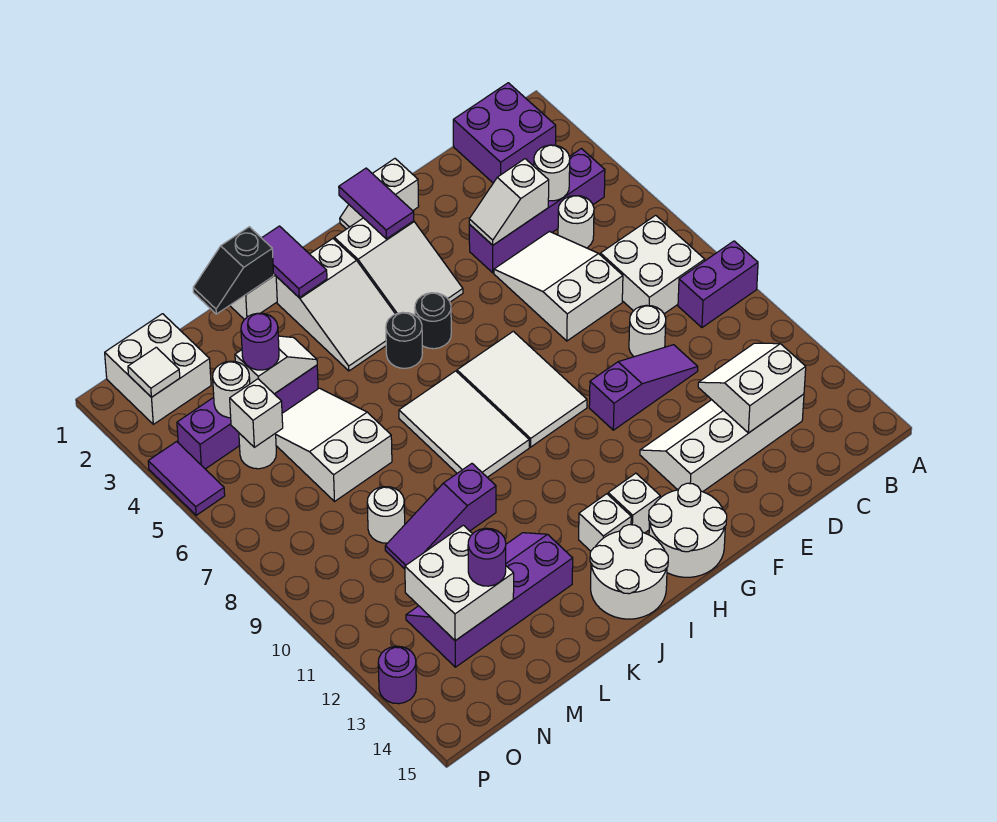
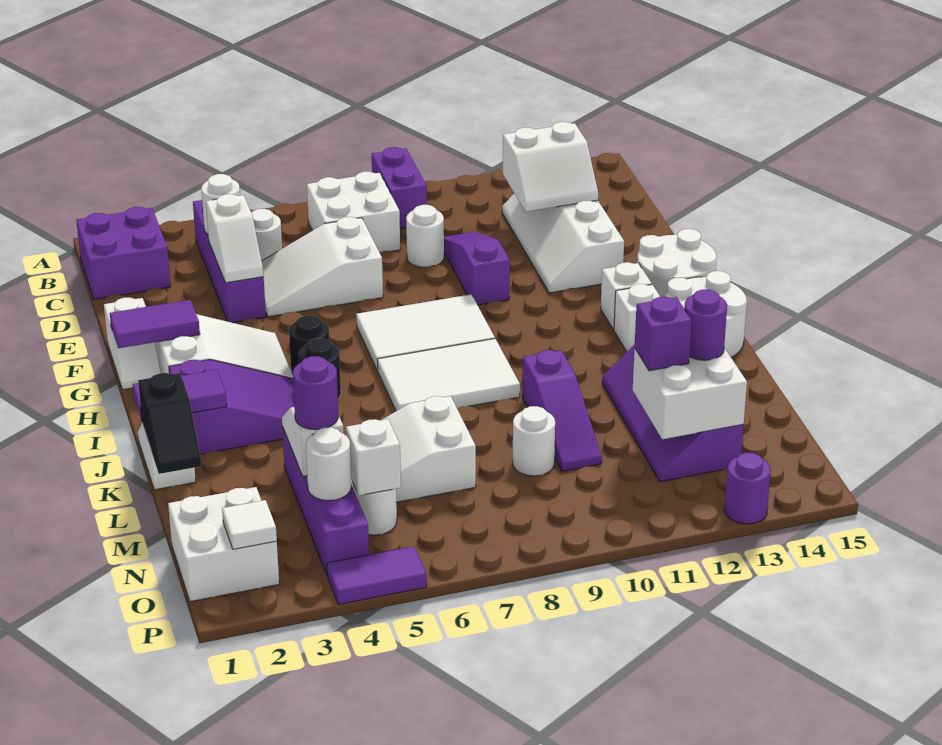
white 2x2 slope [698,343,806,433] -> white 2x2 slope turned to [503,122,598,212]
white 2x3 slope [276,239,395,371] -> purple 2x3 slope [169,360,294,454]
none -> purple 1x1 brick [635,297,692,371]

